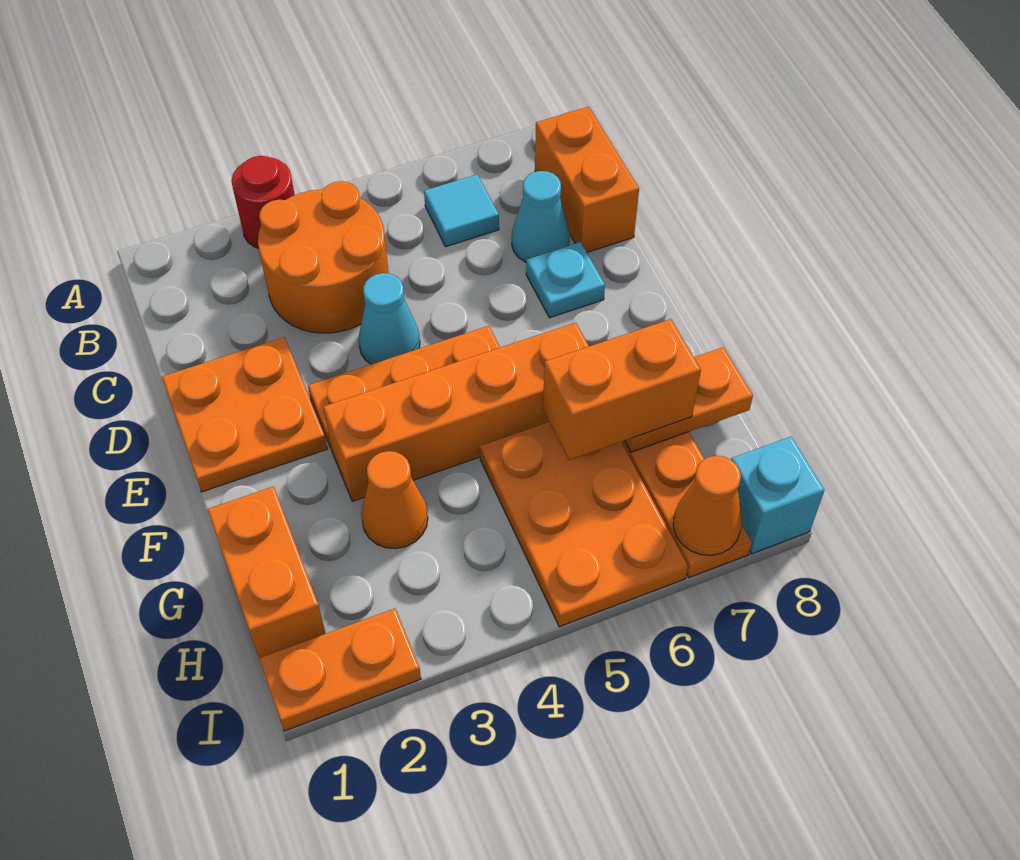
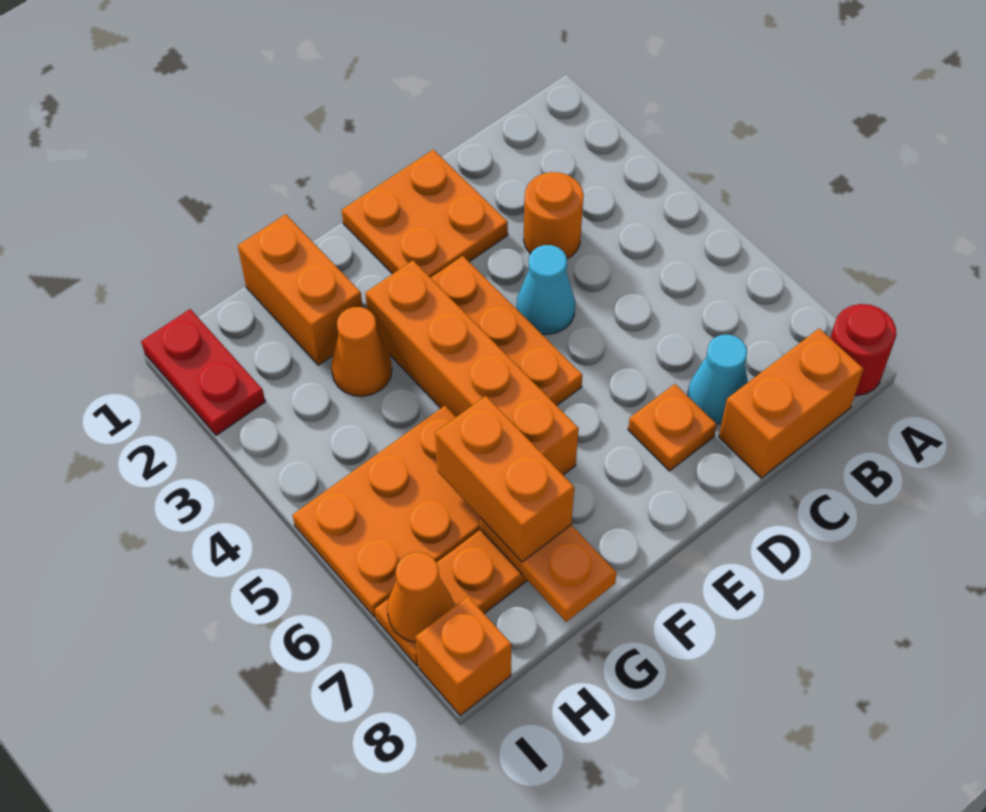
red 1x1 round brick [231,156,295,248] -> red 1x1 round brick moved to [830,304,896,396]
orange 2x2 round brick [258,181,389,333] -> orange 1x1 round brick [524,172,584,258]
cyan 1x1 tile [424,175,499,246] -> none
cyan 1x1 plate [526,242,605,318] -> orange 1x1 plate [628,384,717,471]
orange 1x2 brick [207,486,326,658] -> orange 1x2 brick turned to [238,214,362,365]
orange 1x2 plate [259,608,421,731] -> red 1x2 plate [141,309,265,435]
cyan 1x1 brick [731,436,825,554] -> orange 1x1 brick [416,597,512,716]

